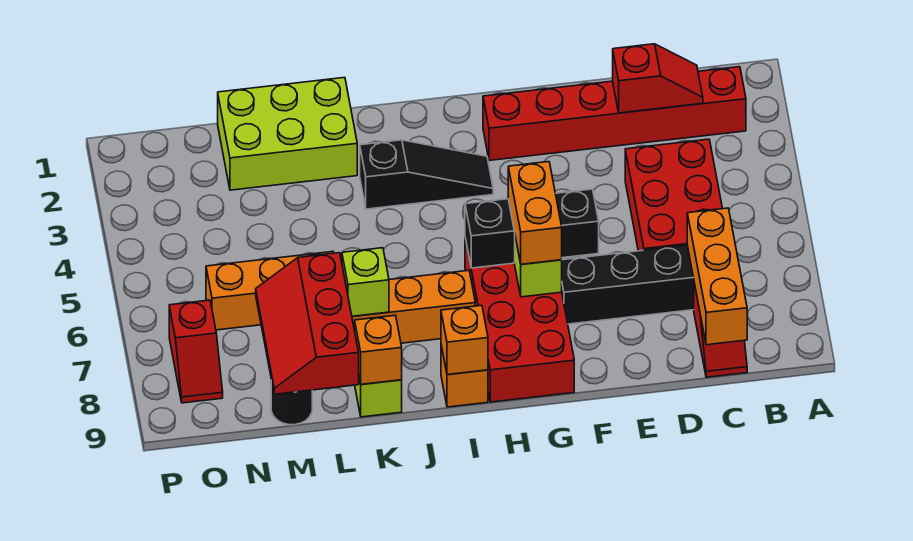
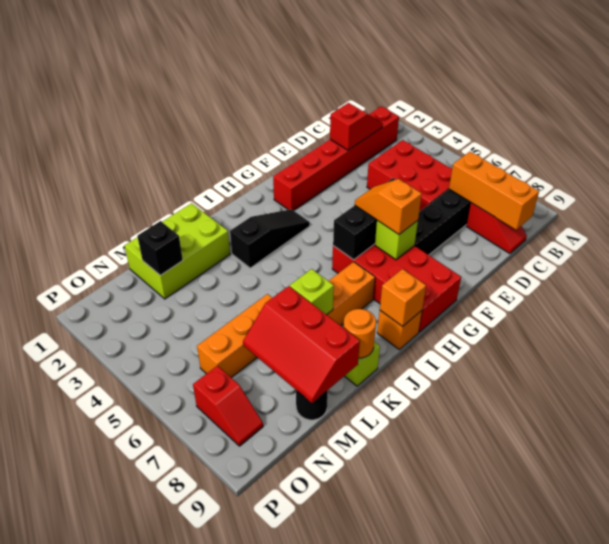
orange 1x2 brick [508,162,562,264] -> orange 1x2 slope [355,179,422,234]
orange 1x1 brick [355,315,402,384] -> orange 1x1 round brick [343,309,376,358]
none -> black 1x1 brick [137,221,183,275]

